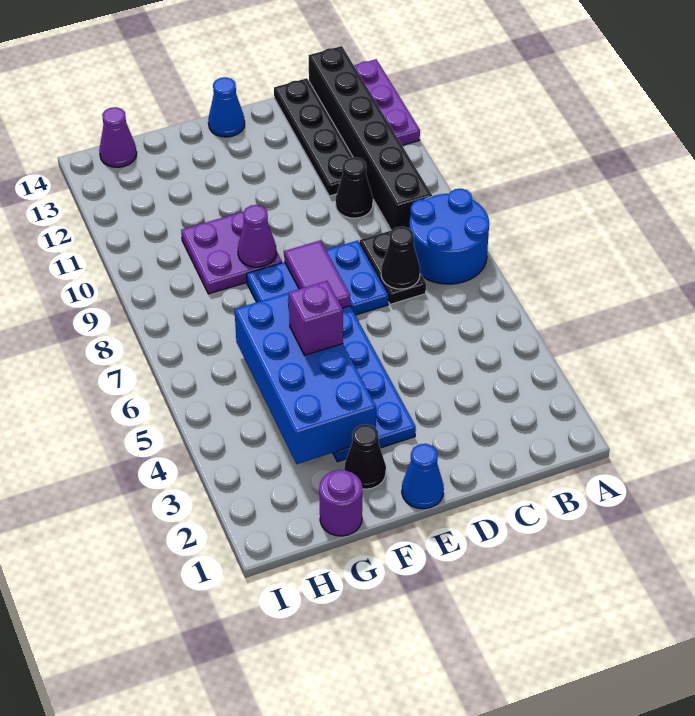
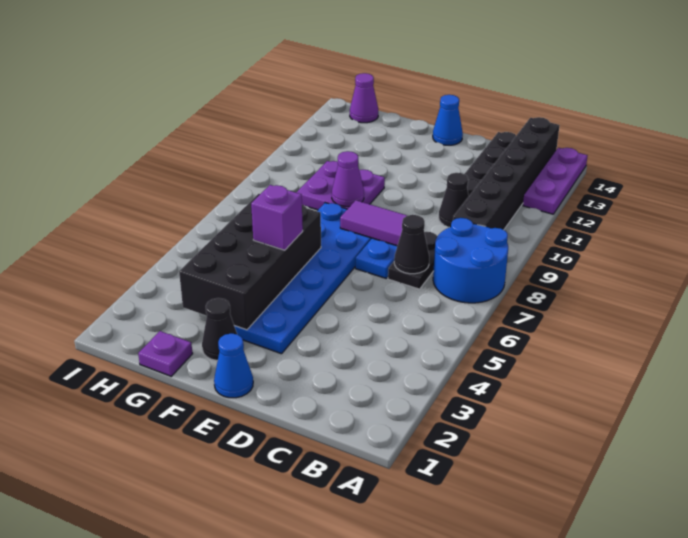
purple 1x2 tile [284,241,350,308] -> purple 1x2 tile turned to [340,200,407,246]
blue 2x4 brick [234,293,376,464] -> black 2x4 brick [179,194,321,330]
purple 1x1 round brick [319,470,362,536] -> purple 1x1 plate [138,331,193,376]

